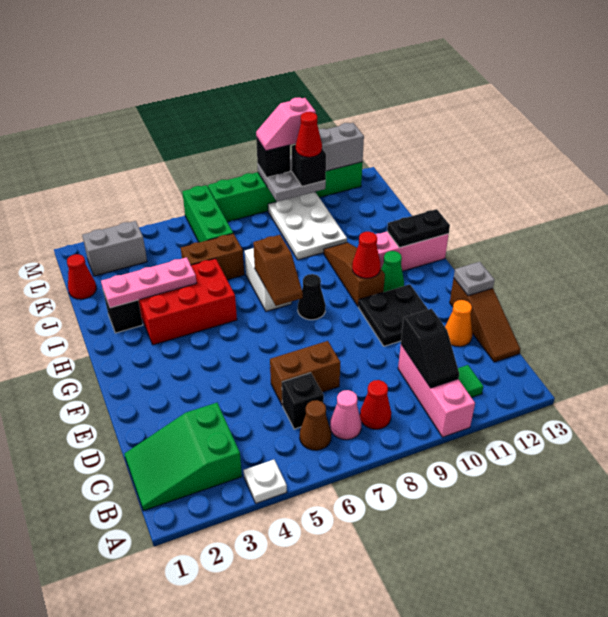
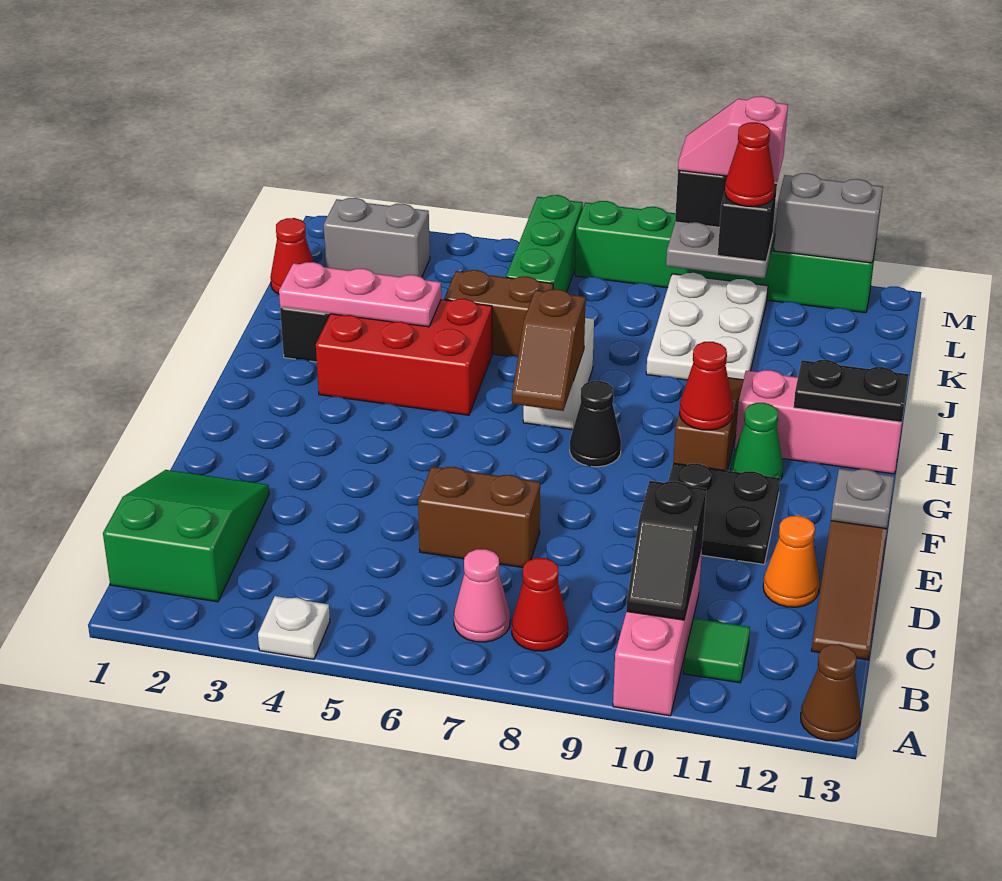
green 2x3 slope [124,403,242,511] -> green 2x3 slope turned to [103,470,269,602]
brown 1x1 cone [300,400,331,450] -> brown 1x1 cone moved to [801,644,861,741]
black 1x1 brick [282,373,324,429] -> none

